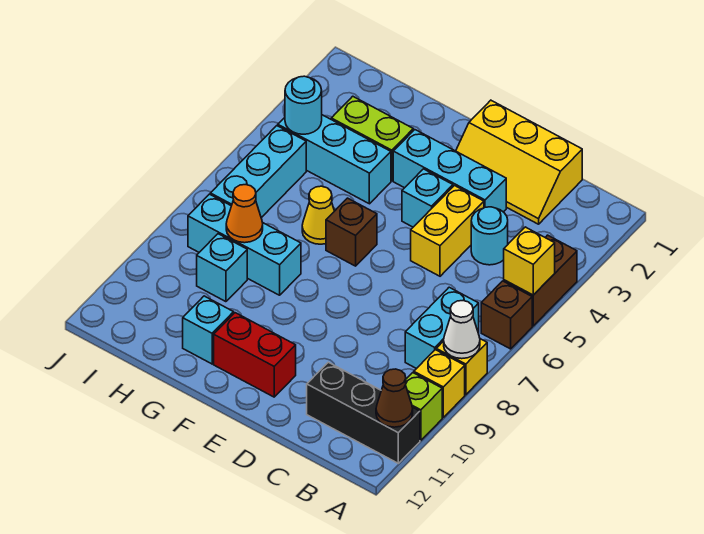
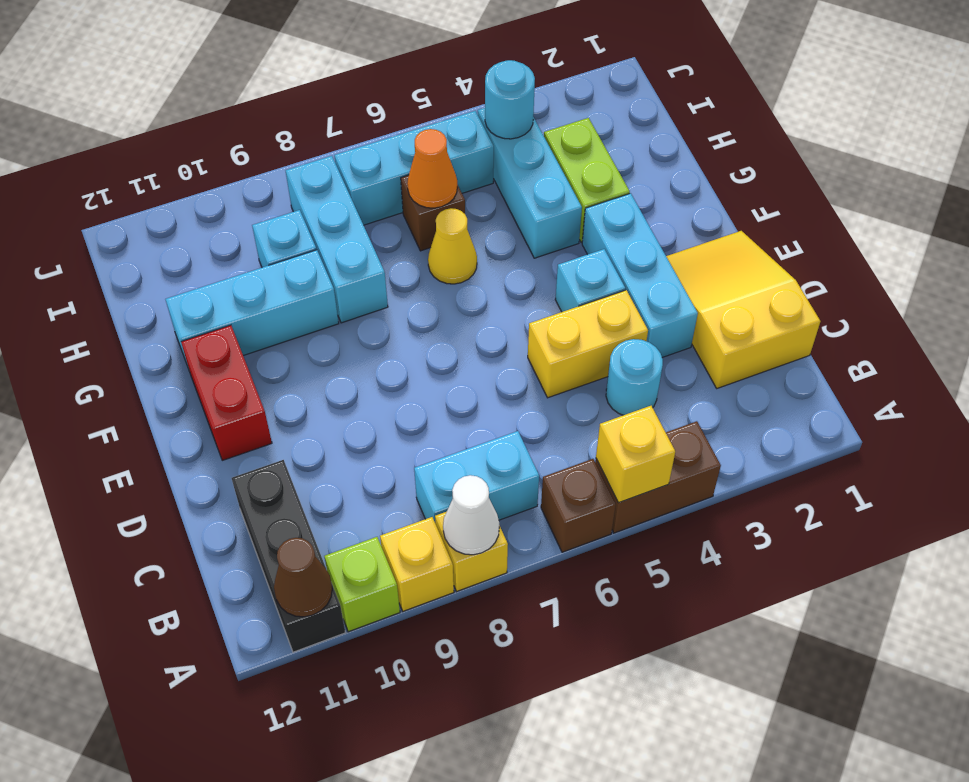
yellow 2x3 slope [456,100,582,224] -> yellow 2x3 slope turned to [666,231,820,388]
brown 1x1 brick [326,198,377,266] -> brown 1x1 brick moved to [401,175,465,251]
cyan 1x1 brick [183,296,234,364] -> cyan 1x3 brick [165,250,339,369]
orange 1x1 cone [226,185,263,243] -> orange 1x1 cone moved to [407,129,457,208]

